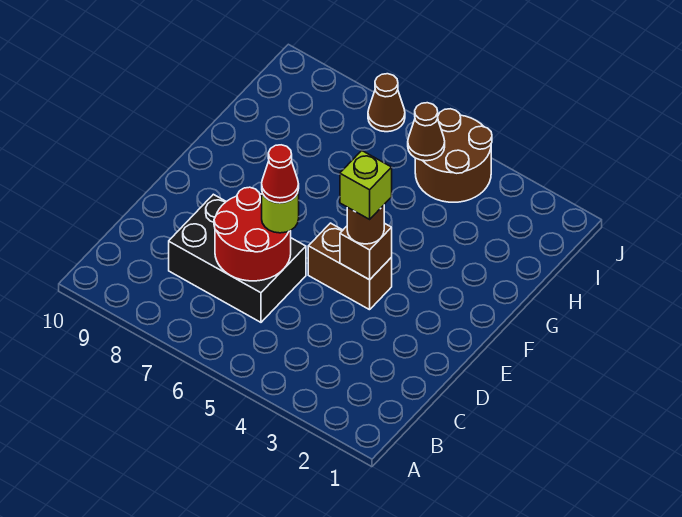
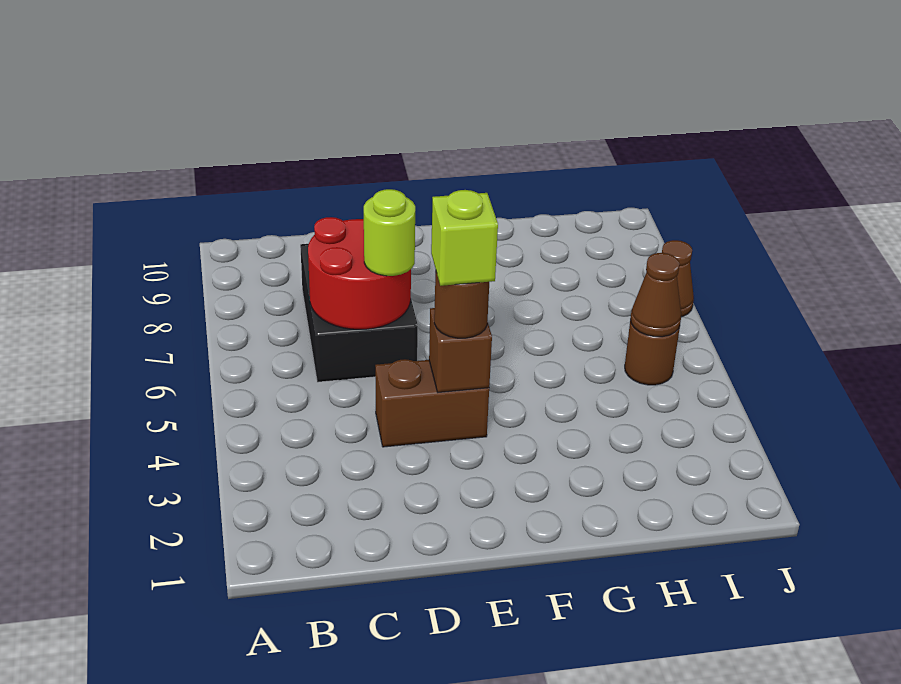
red 1x1 cone [262,145,299,203] -> none
brown 1x2 brick [308,223,392,310] -> brown 1x2 brick turned to [375,359,489,447]
brown 2x2 round brick [415,109,492,202] -> brown 1x1 round brick [625,320,680,385]

